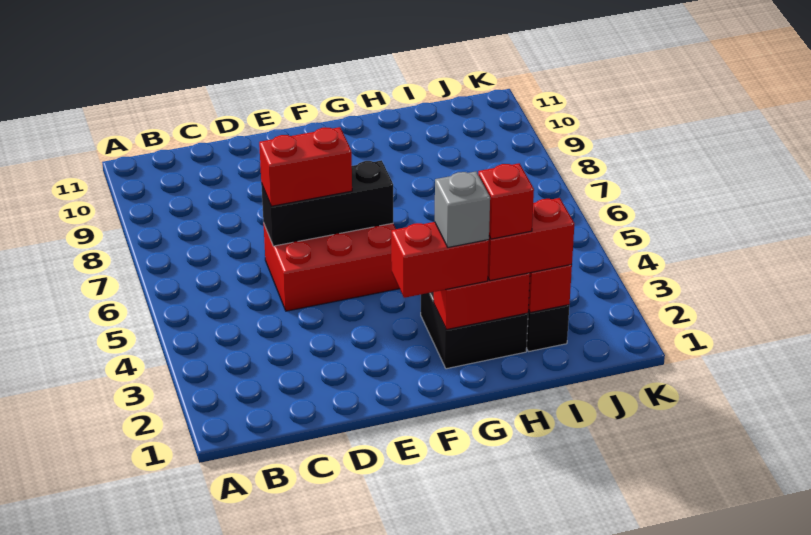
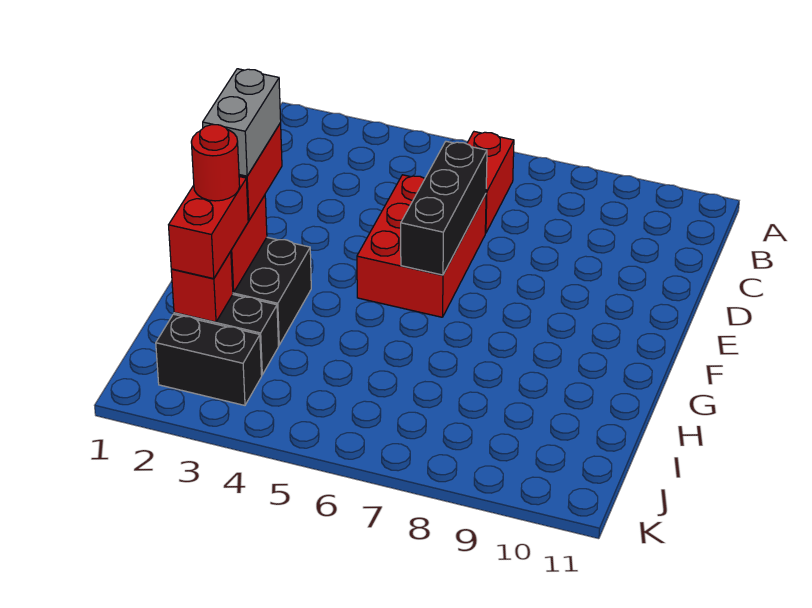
red 1x2 brick [259,127,352,206] -> red 1x2 brick moved to [467,132,514,233]
grey 1x1 brick [435,172,490,247] -> grey 1x2 brick [203,69,281,176]
red 1x1 brick [478,163,534,239] -> red 1x1 round brick [191,125,240,201]
none -> black 1x2 brick [156,314,262,405]

